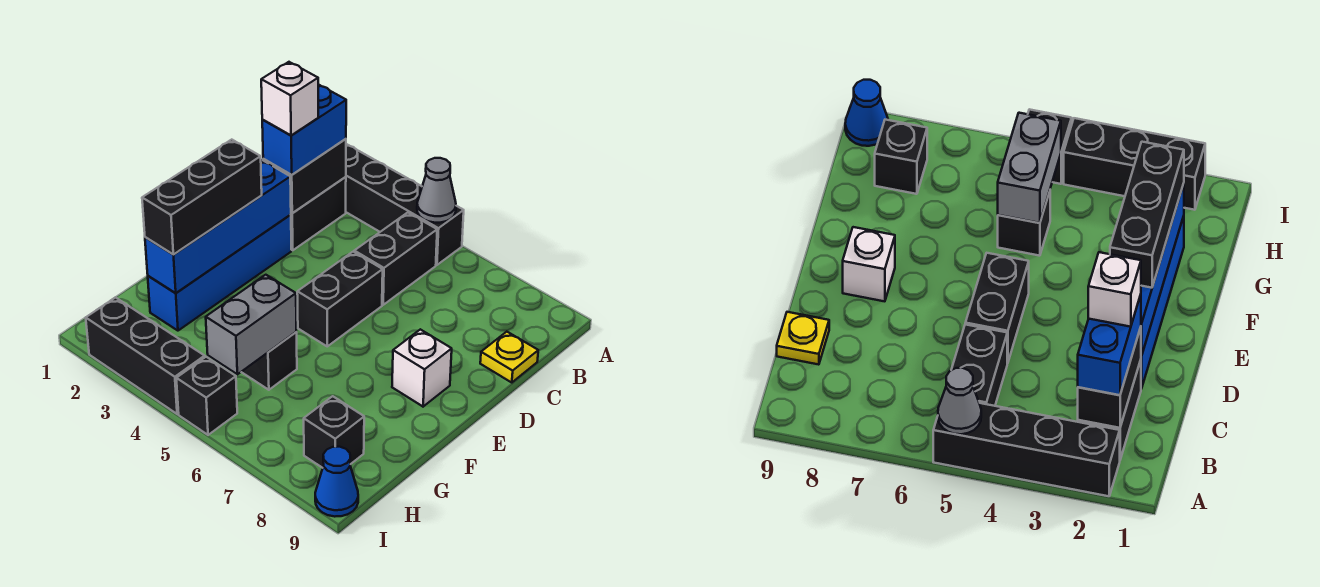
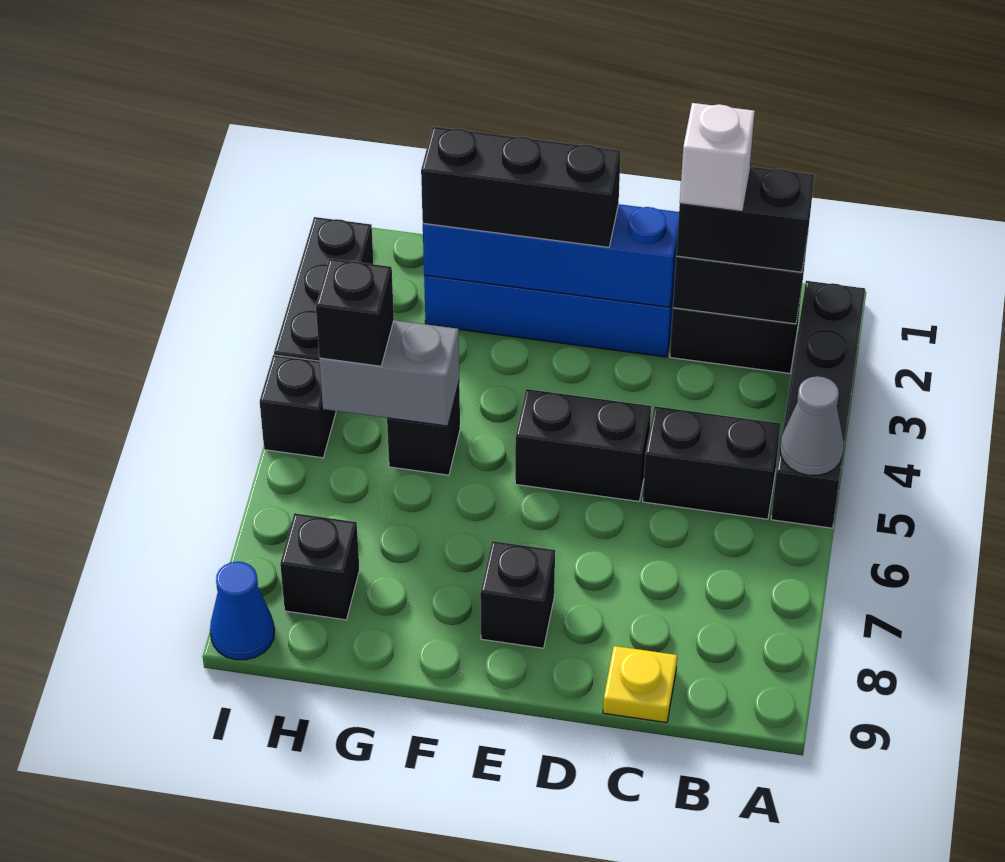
blue 1x2 brick [262,84,346,175] -> black 1x2 brick [676,167,815,272]
white 1x1 brick [392,329,452,407] -> black 1x1 brick [480,541,555,648]
none -> black 1x1 brick [316,259,394,366]

